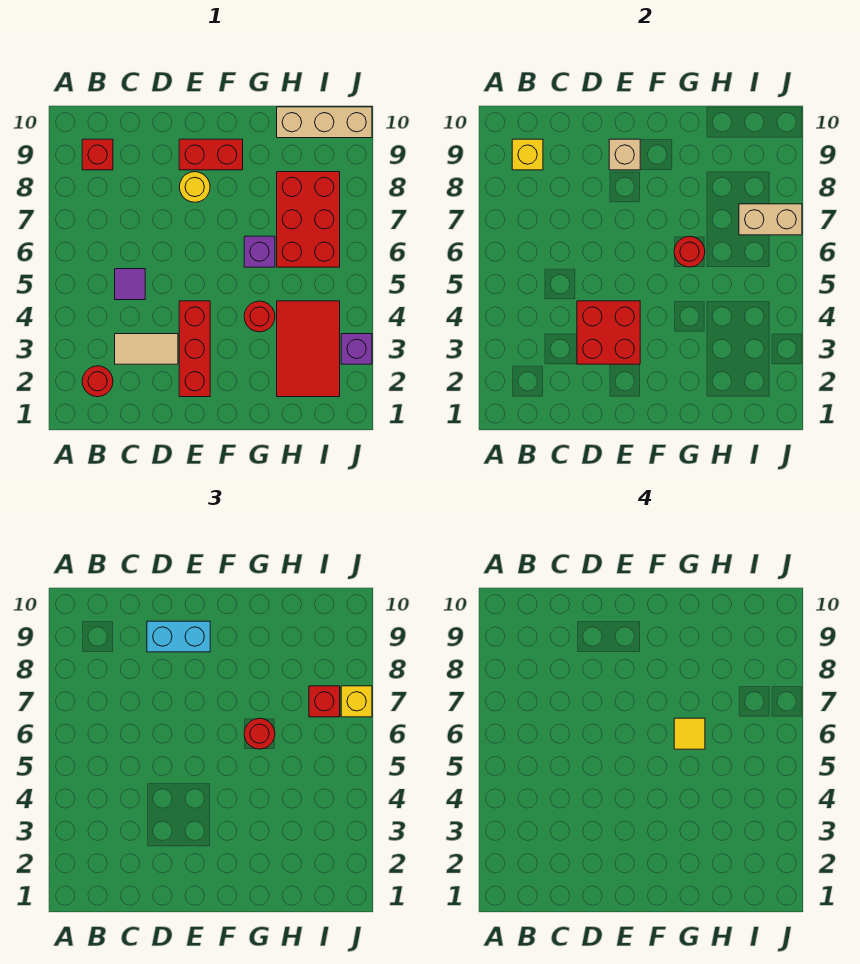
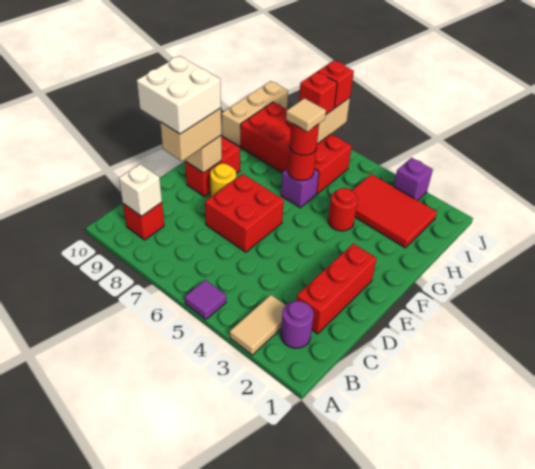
red 1x1 round brick [82,366,113,397] -> purple 1x1 round brick [281,301,314,348]
yellow 1x1 brick [512,139,543,170] -> white 1x1 brick [119,164,162,216]
tan 1x2 tile [115,334,178,364] -> tan 1x2 tile moved to [230,295,286,355]
purple 1x1 tile [115,269,145,300] -> purple 1x1 tile moved to [185,280,226,319]
red 2x2 brick [577,301,640,364] -> red 2x2 brick moved to [205,174,284,252]
cyan 1x2 brick [147,621,210,652] -> tan 1x2 brick [160,108,221,161]
none -> white 2x2 brick [137,56,221,134]
red 1x3 brick [179,301,210,397] -> red 1x3 brick turned to [296,243,377,334]
yellow 1x1 tile [674,718,705,749] -> tan 1x1 tile [286,98,326,132]
red 2x3 brick [277,172,340,267] -> red 2x4 brick [240,102,352,194]
yellow 1x1 brick [341,686,372,717] -> red 1x1 brick [318,61,354,108]

